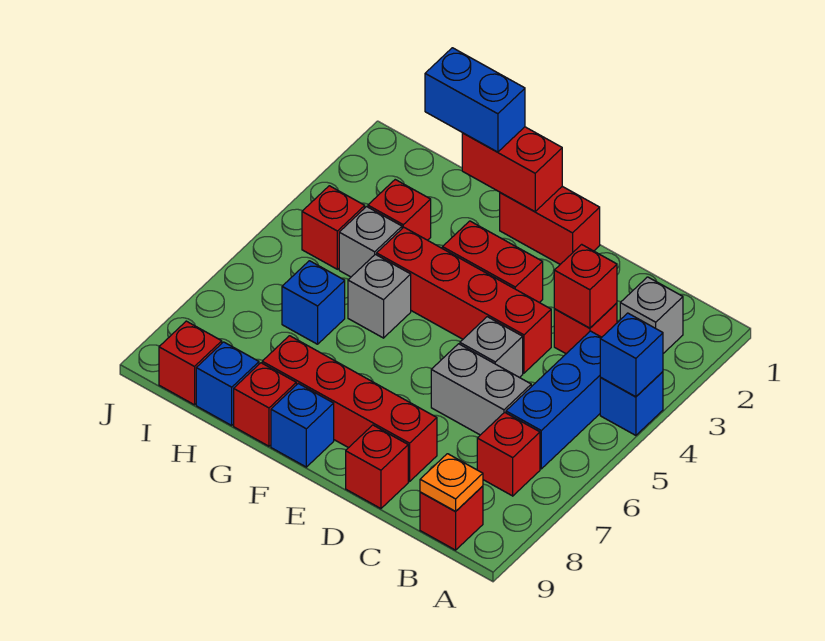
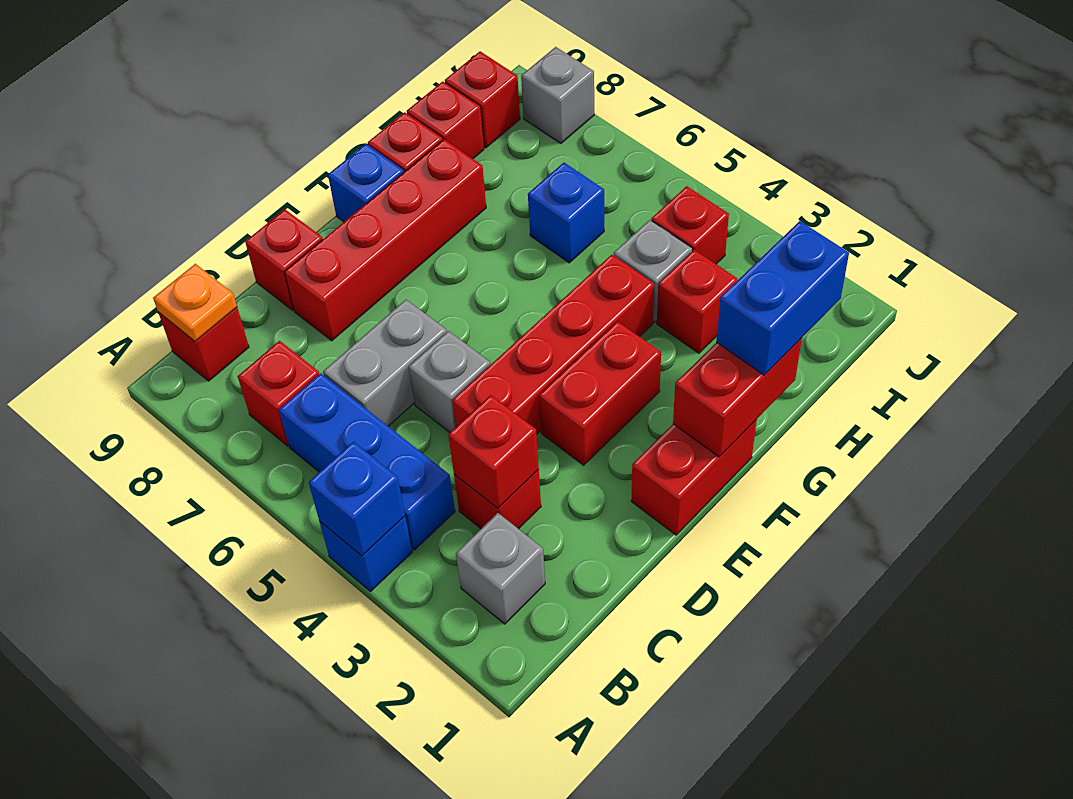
grey 1x1 brick [348,254,411,338] -> grey 1x1 brick moved to [521,47,594,143]
blue 1x1 brick [196,342,259,425] -> red 1x1 brick [407,81,484,159]

